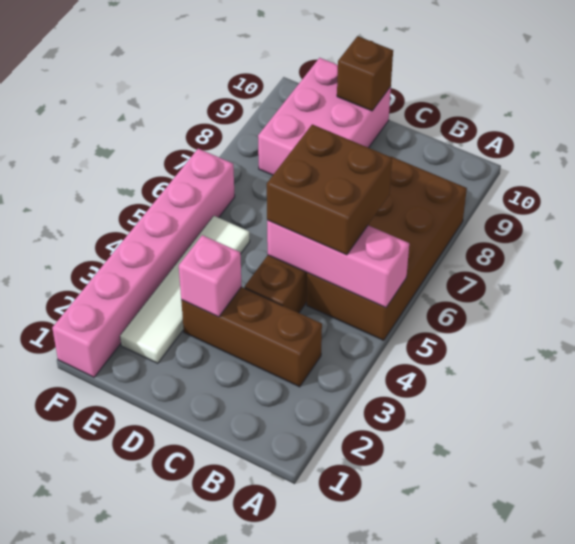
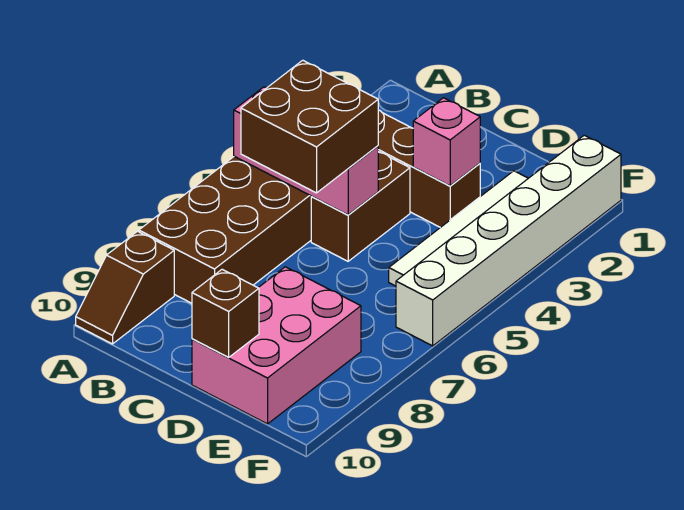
none -> brown 1x2 slope [76,231,174,344]
pink 1x6 brick [52,149,235,377] -> white 1x6 brick [396,135,621,346]

